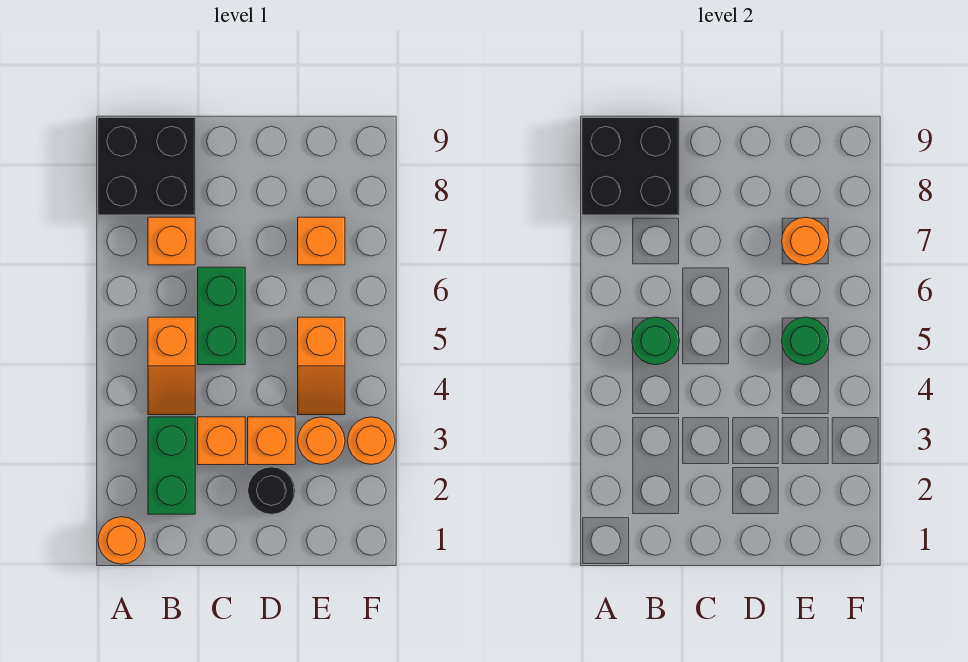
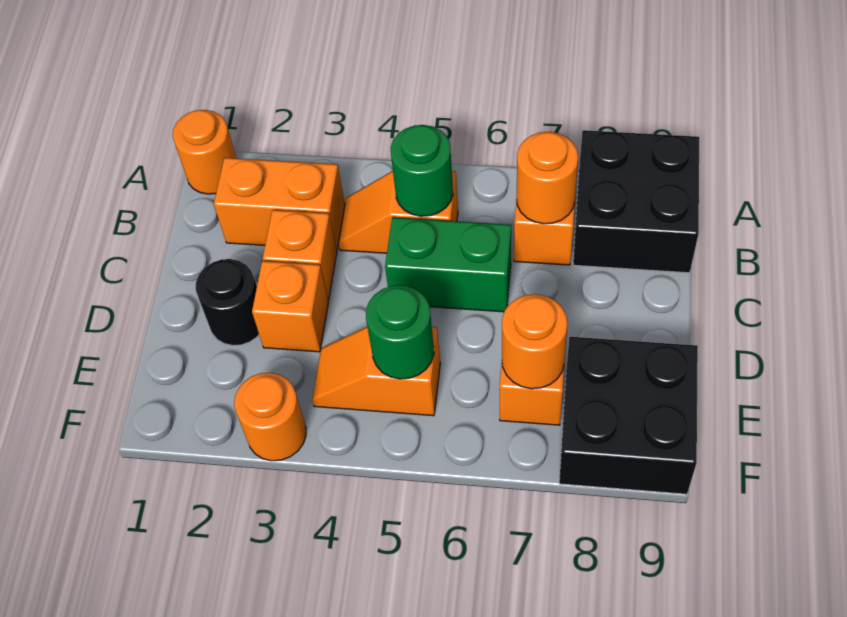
black 2x2 brick [582,118,679,215] -> black 2x2 brick moved to [559,337,698,494]
green 1x2 brick [148,417,195,514] -> orange 1x2 brick [214,158,345,250]
orange 1x1 round brick [298,417,345,464] -> orange 1x1 round brick moved to [517,132,578,224]

